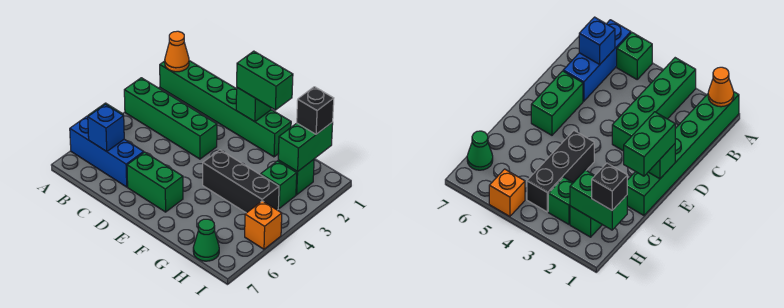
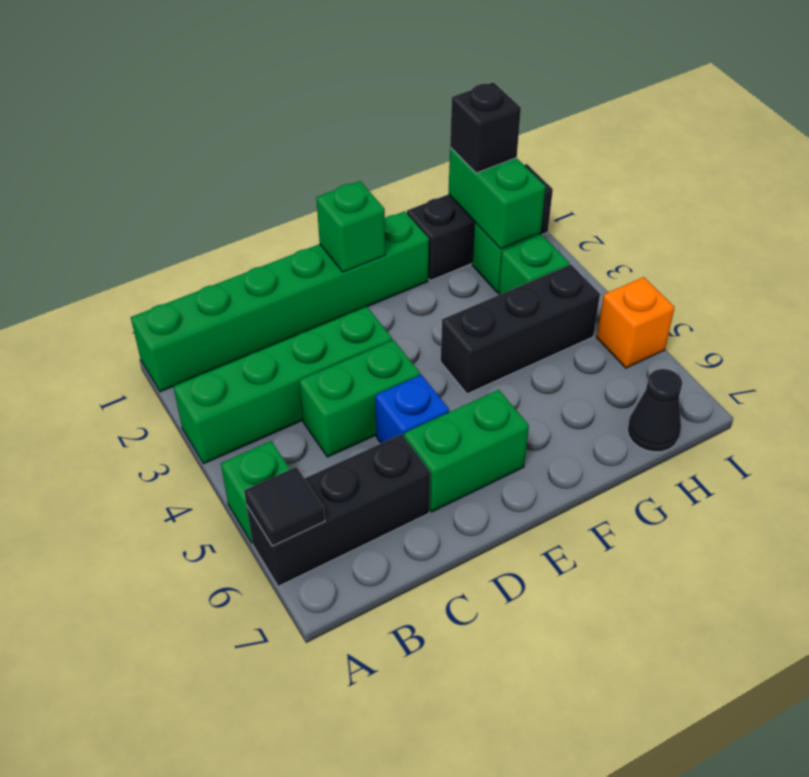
orange 1x1 cone [165,31,189,72] -> none
blue 1x3 brick [70,116,144,187] -> black 1x3 brick [247,434,430,586]
none -> black 1x1 tile [244,467,325,546]
blue 1x1 brick [88,104,124,152] -> blue 1x1 brick moved to [375,375,449,443]
green 1x2 brick [237,51,293,110] -> green 1x2 brick moved to [299,340,420,457]
none -> black 1x3 brick [407,164,553,281]
green 1x1 cone [193,219,219,261] -> black 1x1 cone [627,369,682,452]

